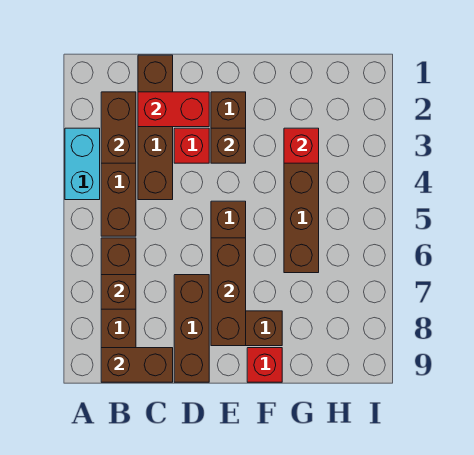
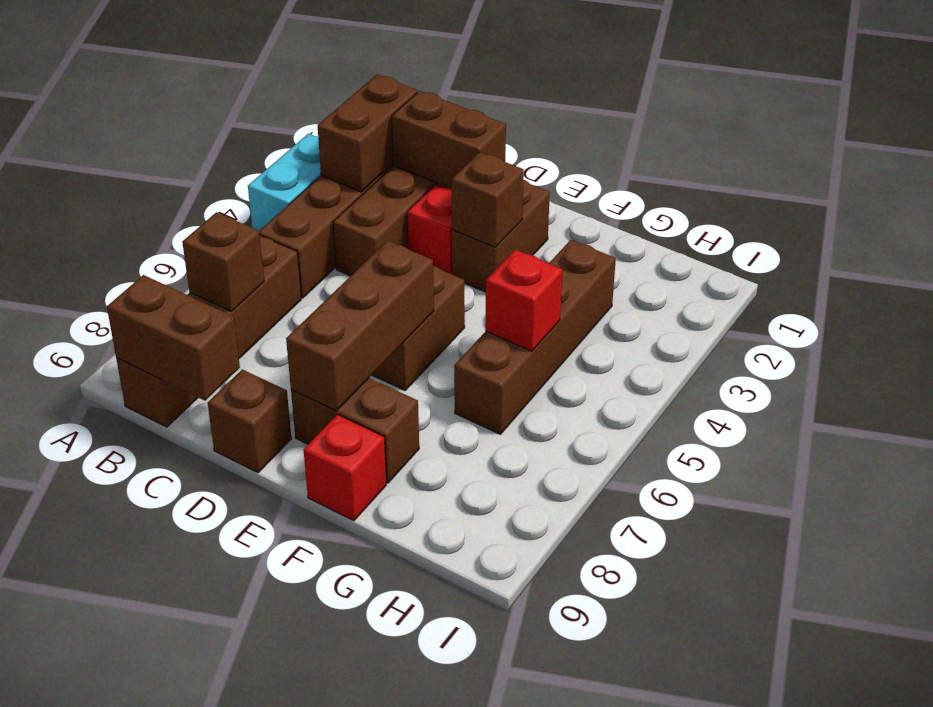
red 1x2 brick [138,92,209,127] -> brown 1x2 brick [392,91,506,189]
brown 1x3 brick [174,275,209,382] -> brown 1x1 brick [207,369,292,473]
red 1x1 brick [284,128,319,163] -> red 1x1 brick moved to [485,250,562,351]

